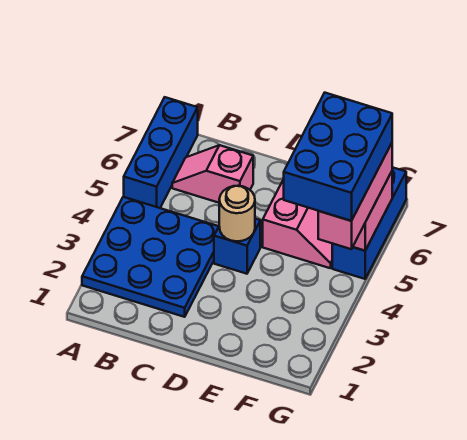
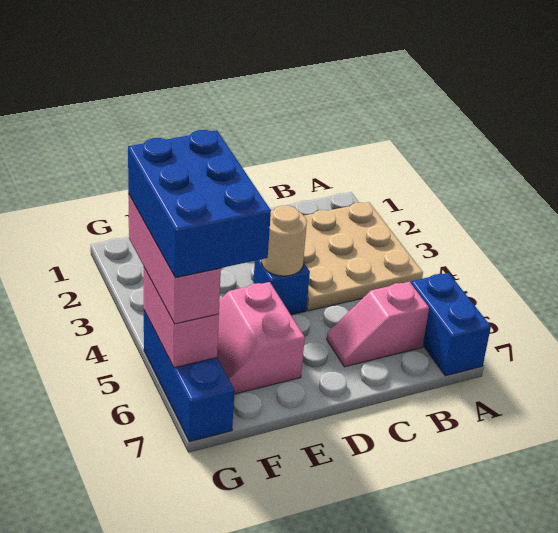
blue 3x3 plate [82,197,219,317] -> tan 3x3 plate [303,202,423,311]
blue 1x3 brick [124,97,198,208] -> blue 1x2 brick [411,273,491,376]
pink 1x2 slope [172,145,253,203] -> pink 1x2 slope turned to [327,282,429,367]

